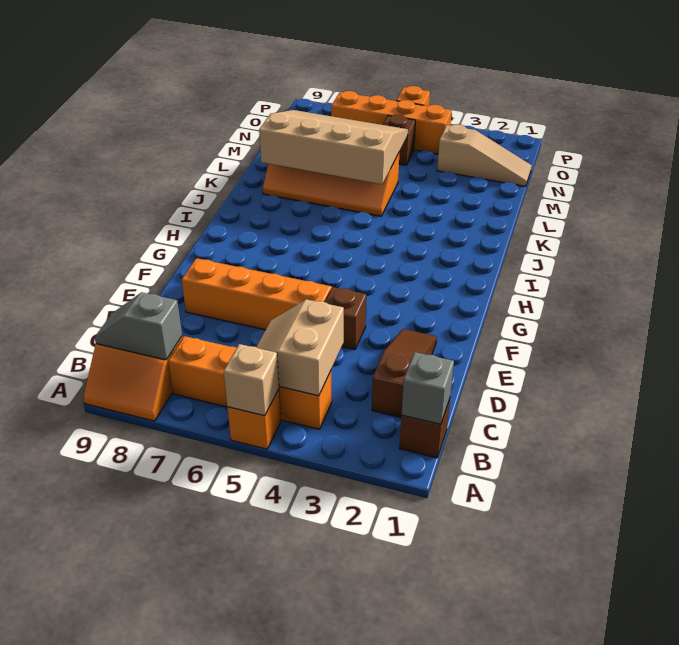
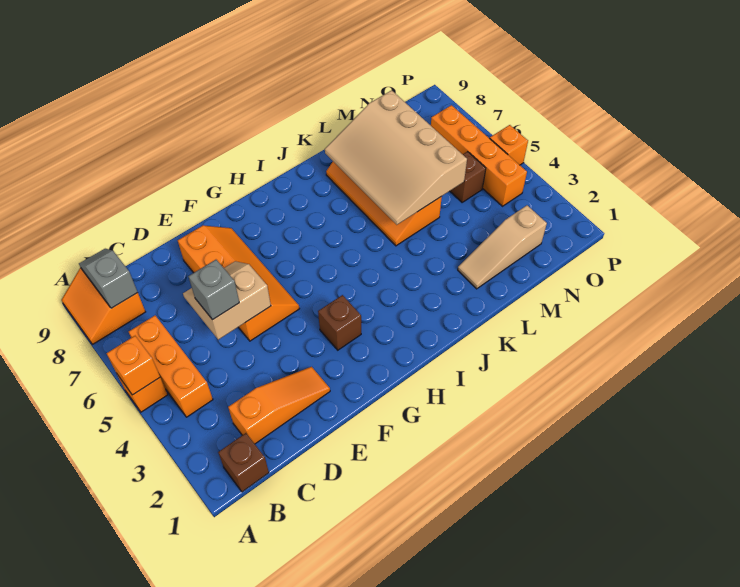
tan 1x1 brick [224,344,279,416] -> orange 1x1 brick [106,336,160,395]
grey 1x1 brick [402,352,454,424] -> grey 1x1 brick moved to [188,260,239,320]
orange 1x4 brick [168,336,332,429] -> orange 1x3 brick [129,316,213,417]
tan 2x2 slope [256,299,344,396] -> tan 2x2 slope moved to [183,261,271,340]
brown 1x3 slope [372,329,437,417] -> orange 1x3 slope [228,367,330,444]
brown 1x1 brick [325,287,366,350] -> brown 1x1 brick moved to [318,295,361,350]
tan 3x4 slope [259,110,408,184] -> tan 3x4 slope turned to [325,90,467,225]
tan 1x3 slope [437,124,532,186] -> tan 1x3 slope turned to [458,205,547,289]

